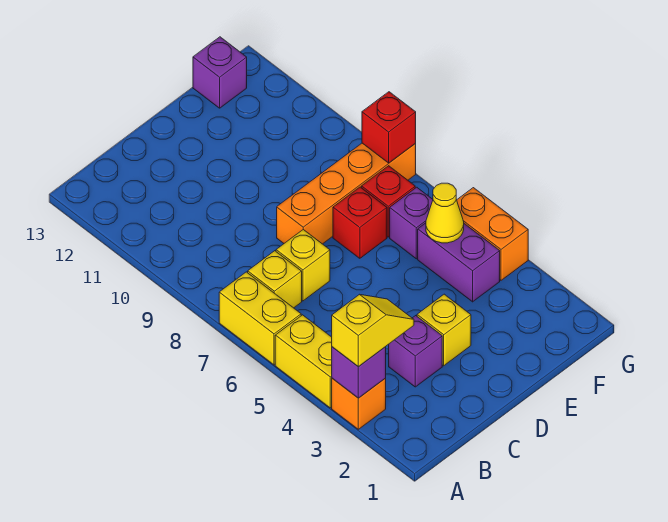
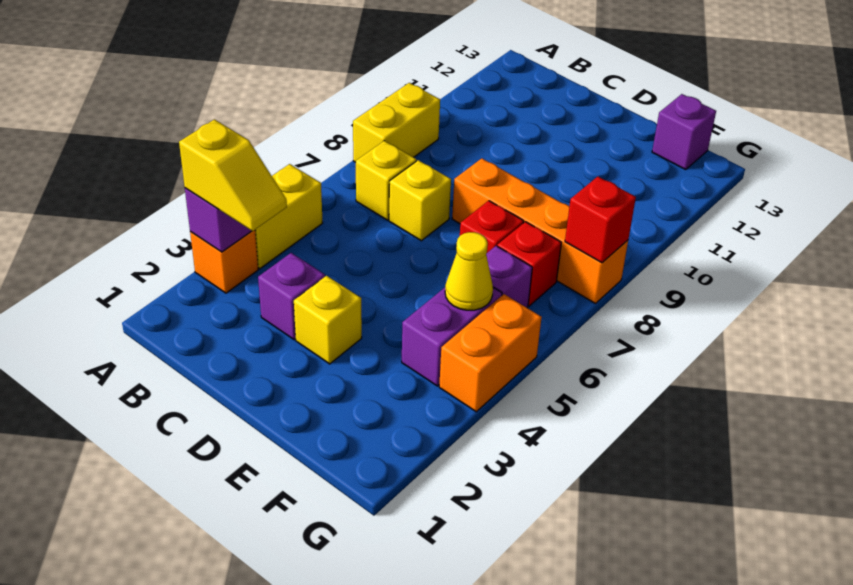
yellow 1x2 brick [219,272,301,365] -> yellow 1x2 brick moved to [353,83,440,162]

